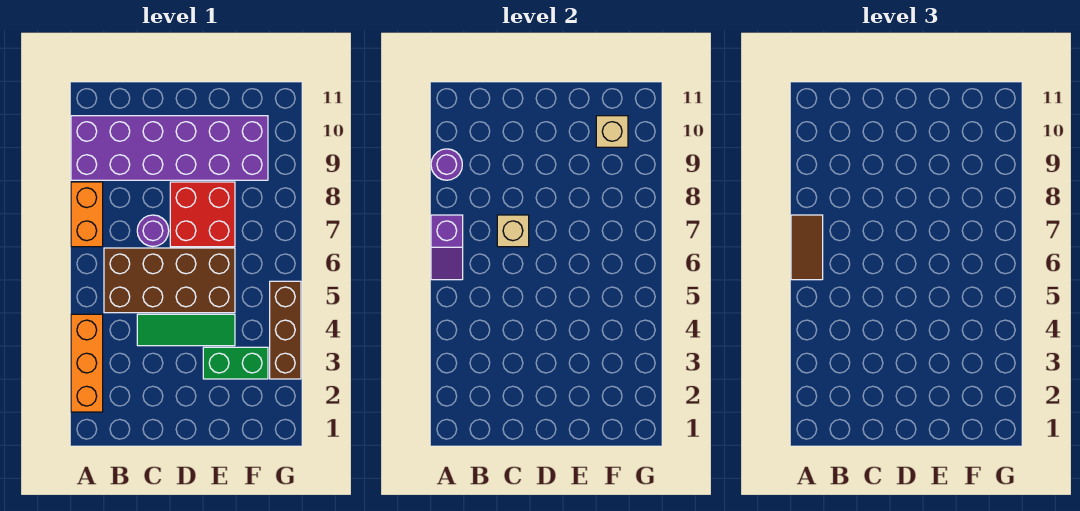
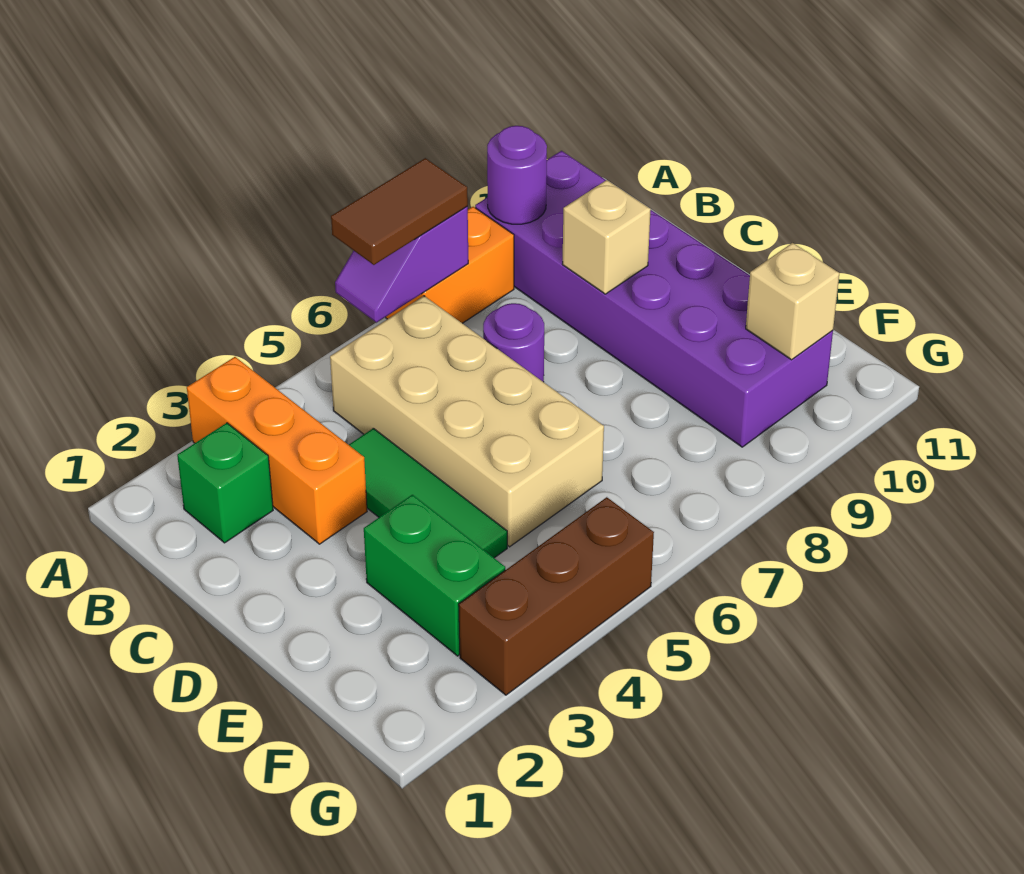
orange 1x3 brick [71,314,103,412] -> orange 1x3 brick turned to [187,357,367,544]
none -> green 1x1 brick [177,423,273,543]
brown 2x4 brick [104,248,235,313] -> tan 2x4 brick [330,296,604,547]
tan 1x1 brick [497,215,529,247] -> tan 1x1 brick moved to [562,180,651,294]
red 2x2 brick [170,182,235,247] -> none

